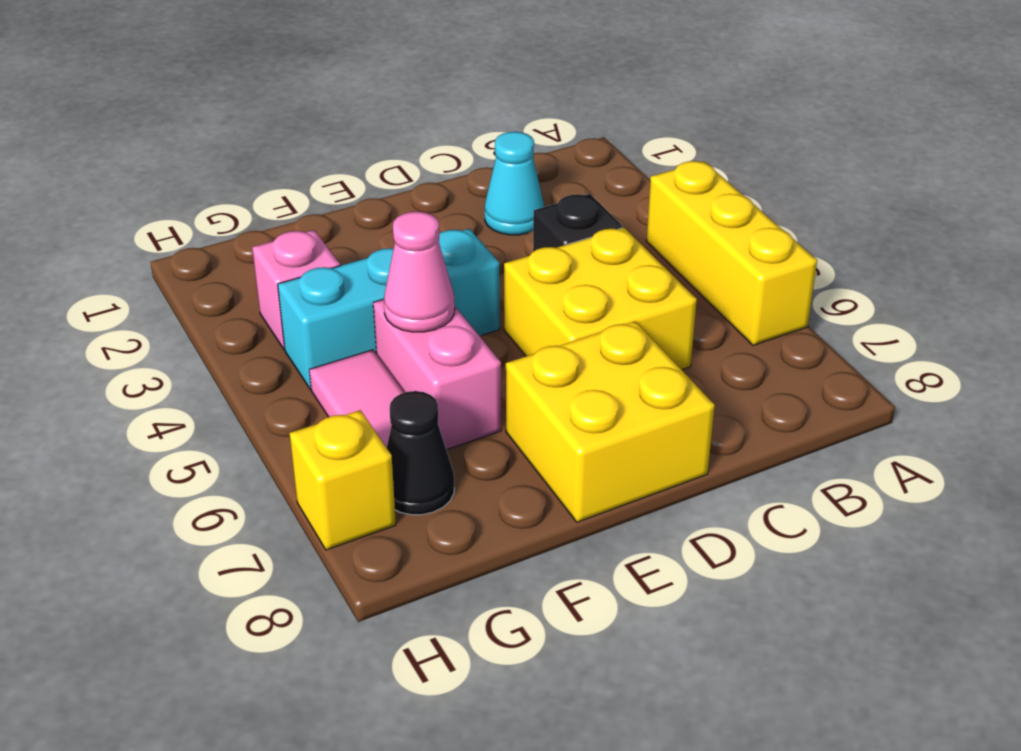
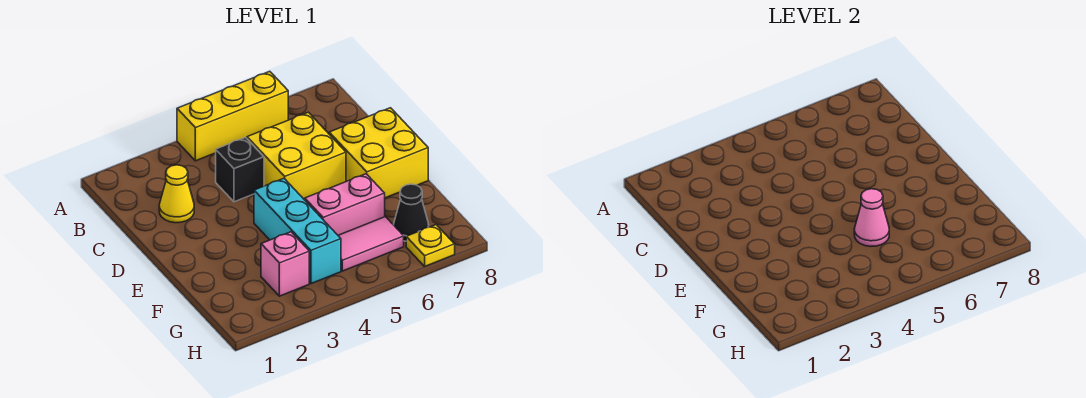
cyan 1x1 cone [485,132,544,235] -> yellow 1x1 cone [159,165,194,223]
yellow 1x1 brick [290,410,396,550] -> yellow 1x1 plate [406,225,455,266]

